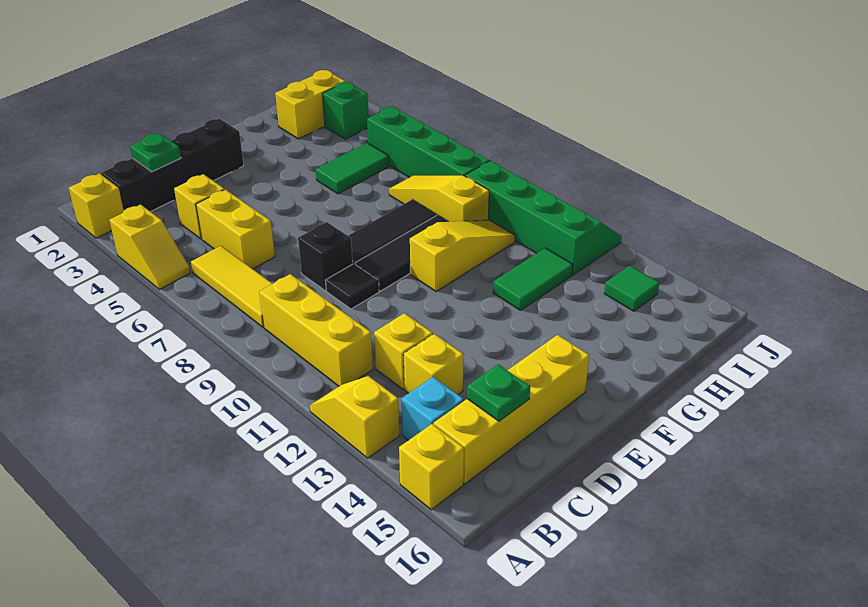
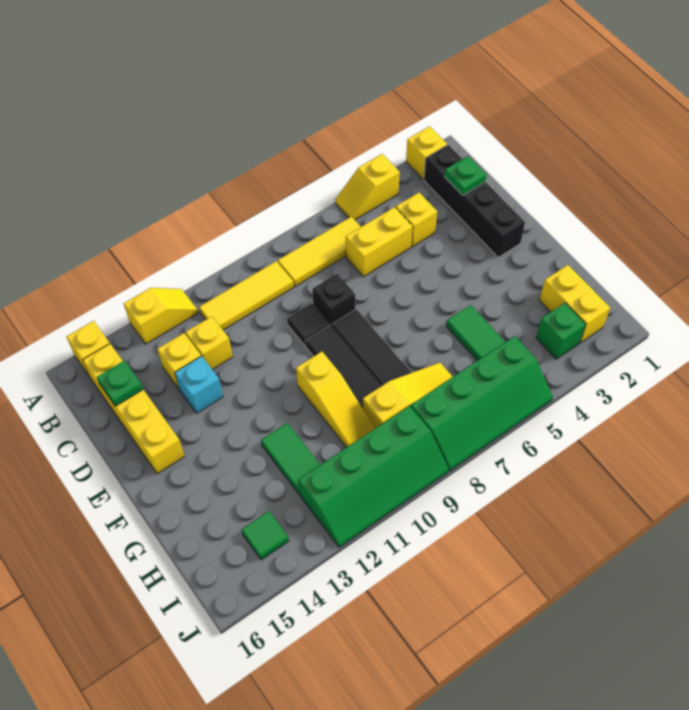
yellow 1x3 brick [259,274,373,386] -> yellow 1x3 tile [199,261,294,330]
cyan 1x1 brick [402,377,464,440] -> cyan 1x1 brick moved to [175,356,223,413]

